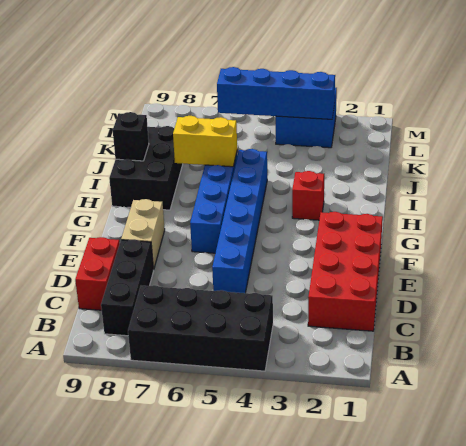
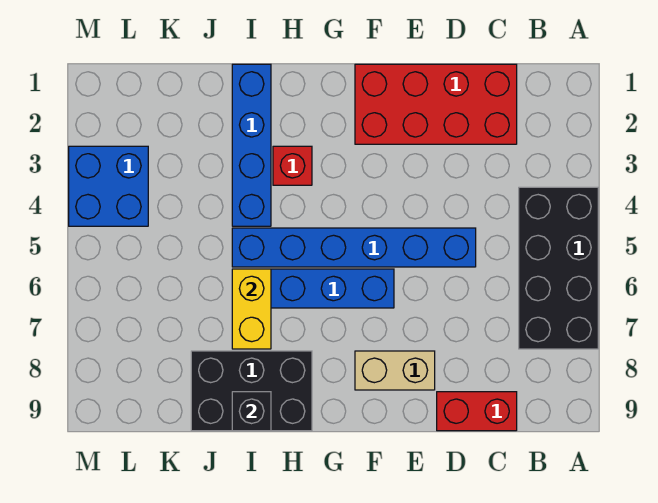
black 1x3 brick [101,239,154,336] -> none
blue 1x4 brick [217,67,335,119] -> blue 1x4 brick moved to [232,64,271,226]

